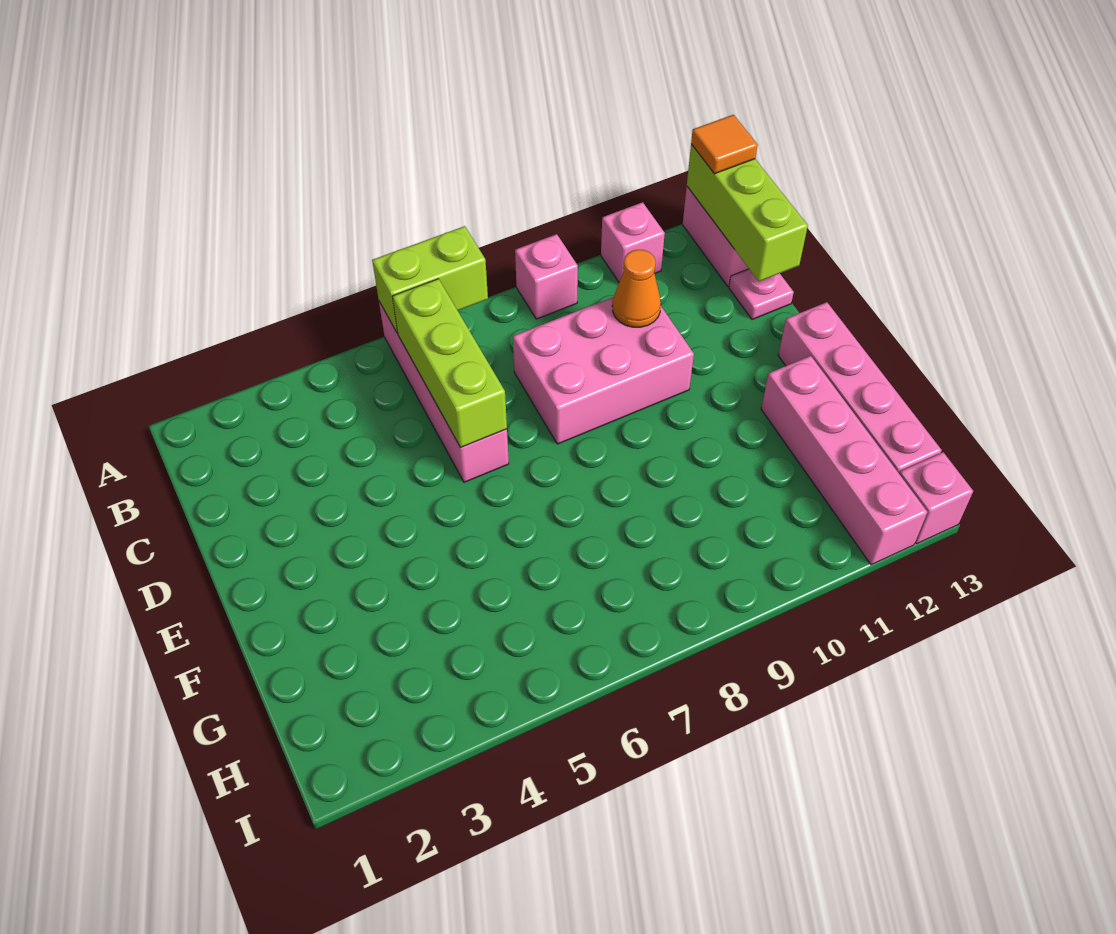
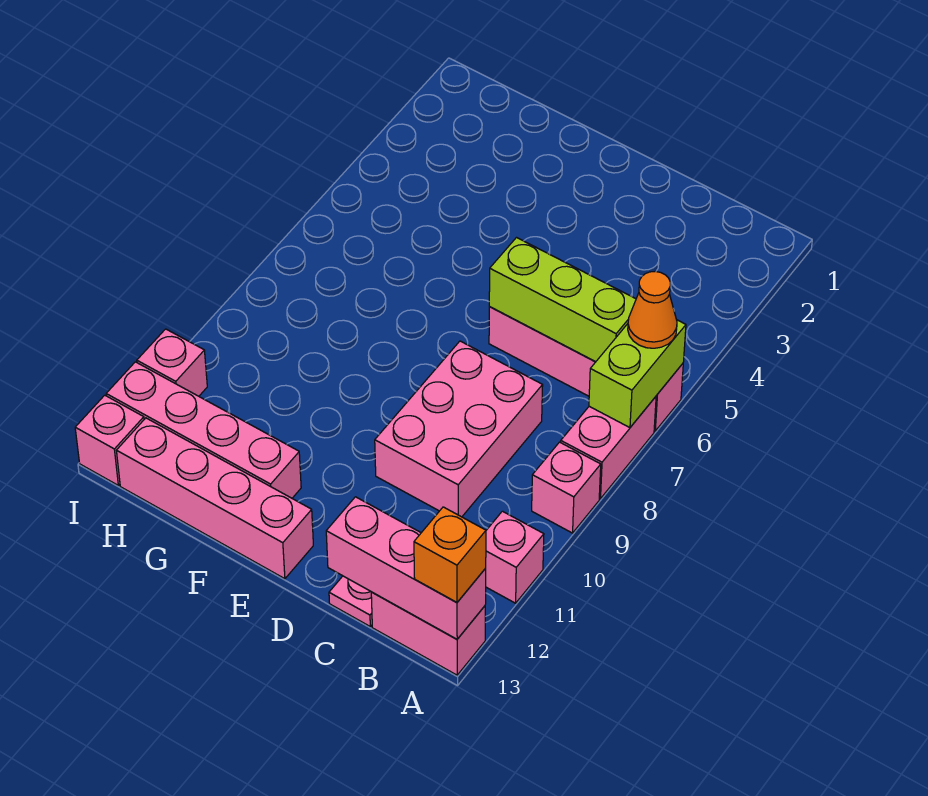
none -> pink 1x2 brick [561,397,656,499]
lime 1x3 brick [687,144,808,281] -> pink 1x3 brick [326,497,486,639]
orange 1x1 tile [691,115,758,174] -> orange 1x1 brick [414,507,486,602]
orange 1x1 cone [612,250,661,327] -> orange 1x1 cone moved to [628,271,677,348]
none -> pink 1x1 brick [137,329,207,396]

